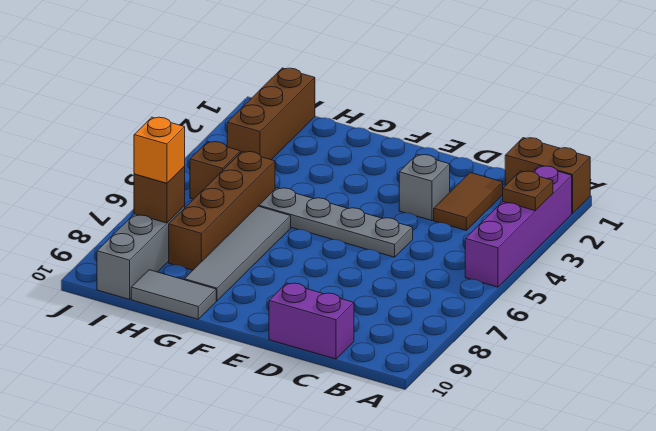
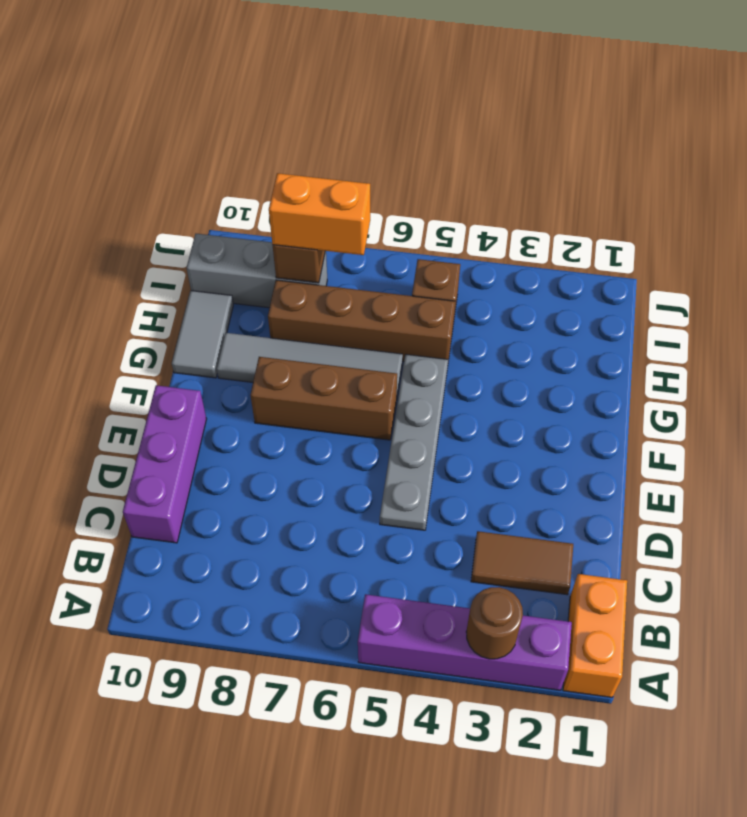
brown 1x2 brick [505,138,590,214] -> orange 1x2 brick [563,574,627,697]
brown 1x1 plate [503,171,553,211] -> brown 1x1 round brick [466,587,523,659]
purple 1x2 brick [269,283,354,359] -> purple 1x3 brick [123,385,206,543]
grey 1x1 brick [399,155,450,221] -> none
brown 1x3 brick [227,68,315,160] -> brown 1x3 brick moved to [250,357,397,440]
orange 1x1 brick [134,117,185,183] -> orange 1x2 brick [269,173,370,255]

